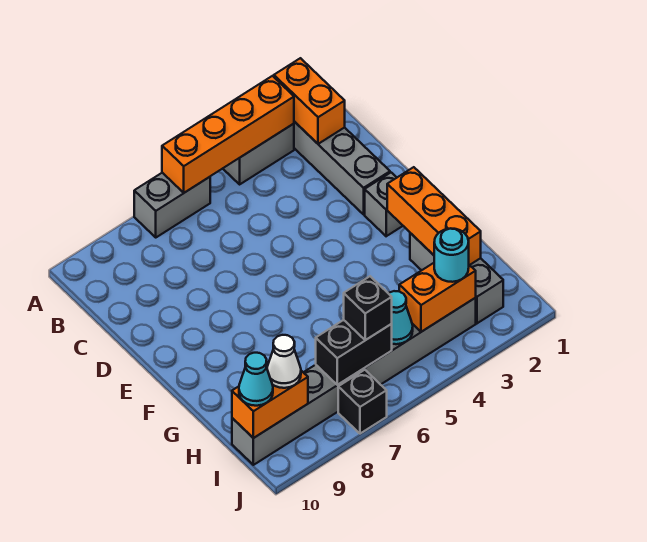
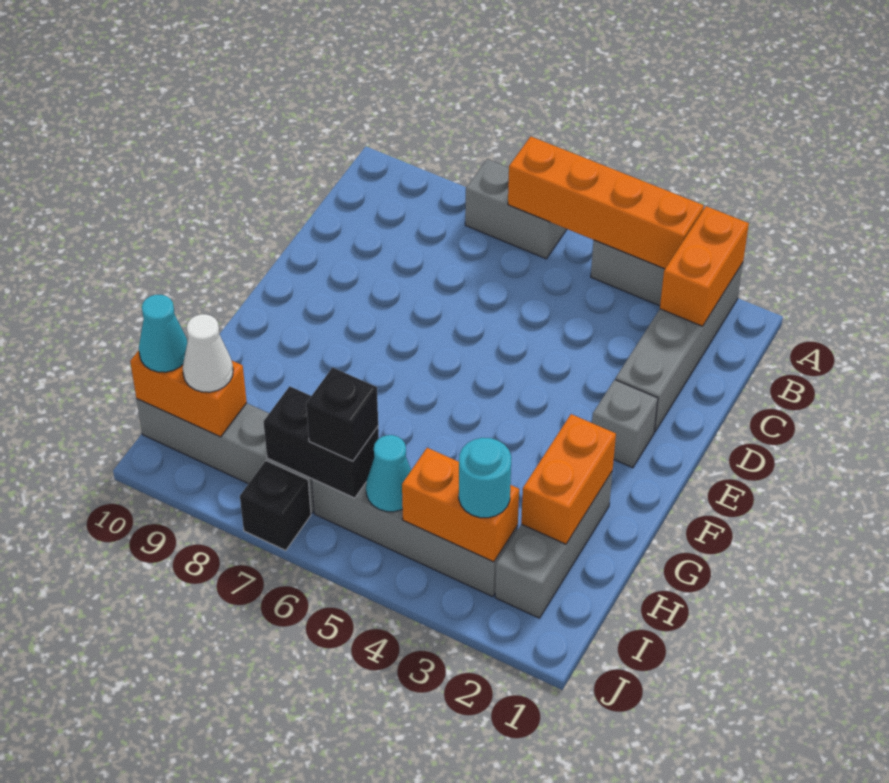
orange 1x3 brick [387,167,481,265] -> orange 1x2 brick [521,414,616,544]

